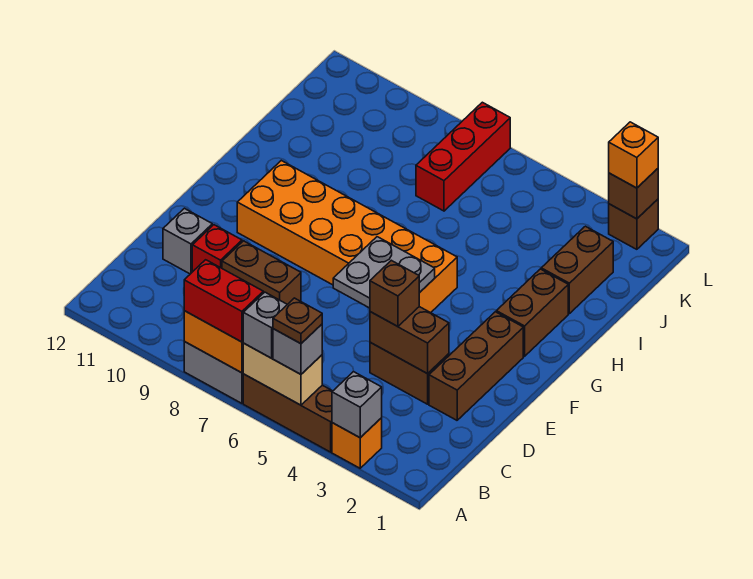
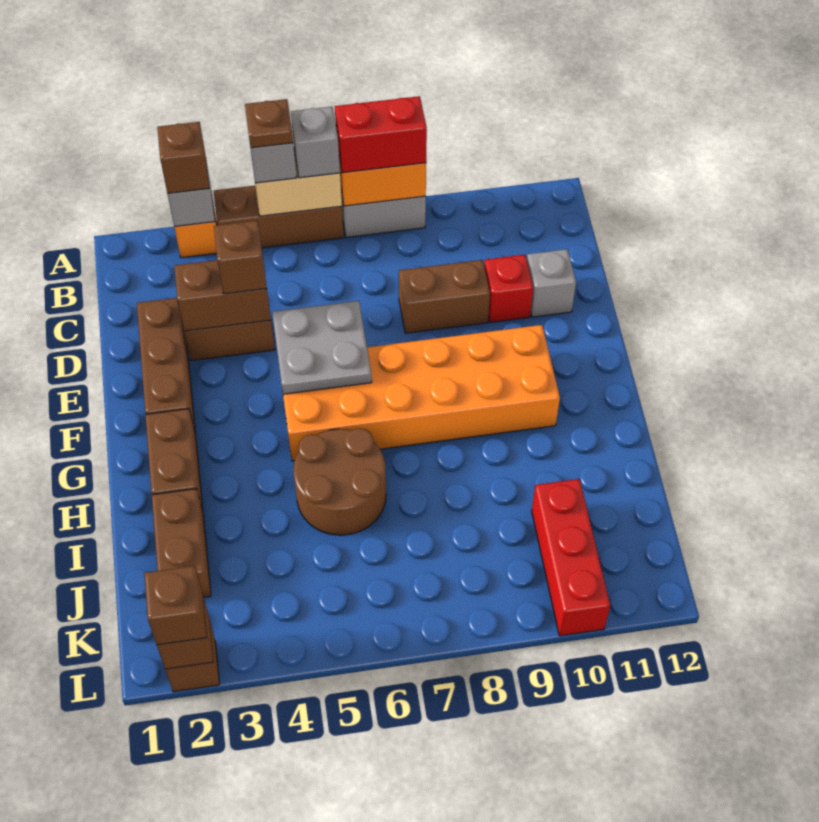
none -> brown 1x1 brick [157,122,209,193]
none -> brown 2x2 round brick [293,428,386,535]
red 1x3 brick [416,102,510,211] -> red 1x3 brick moved to [532,479,610,636]
orange 1x1 brick [609,122,658,188] -> brown 1x1 brick [144,566,207,645]

